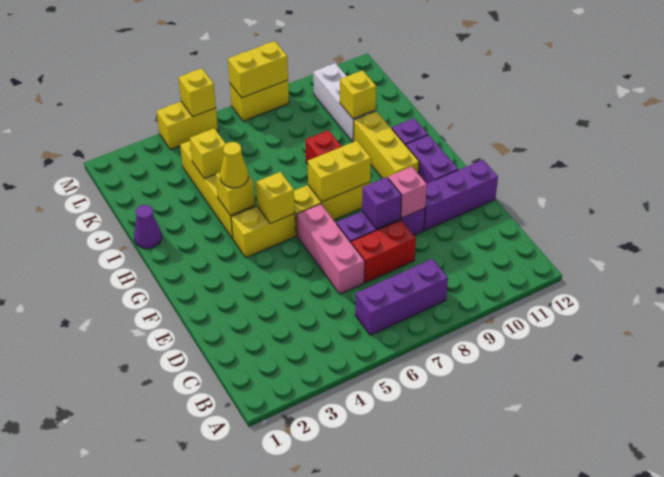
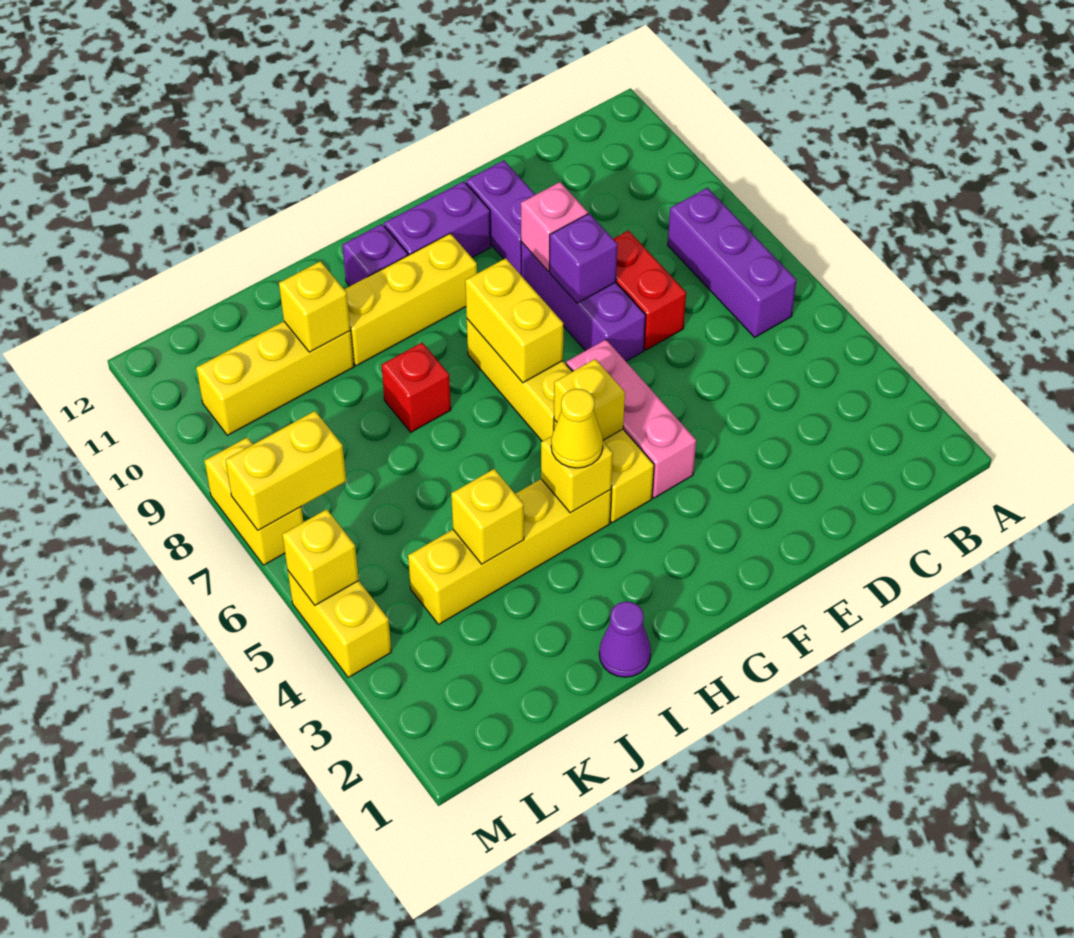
pink 1x3 brick [297,204,365,294] -> pink 1x3 brick turned to [566,340,696,498]
purple 1x3 brick [424,160,498,230] -> purple 1x2 brick [466,160,535,275]
white 1x3 brick [313,63,376,142] -> yellow 1x3 brick [196,321,354,435]
yellow 1x2 brick [228,41,288,98] -> yellow 1x2 brick turned to [225,411,346,530]

